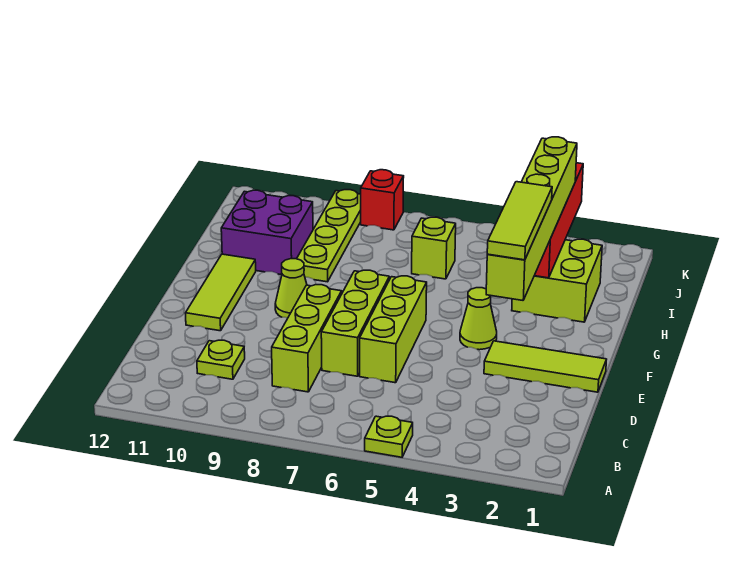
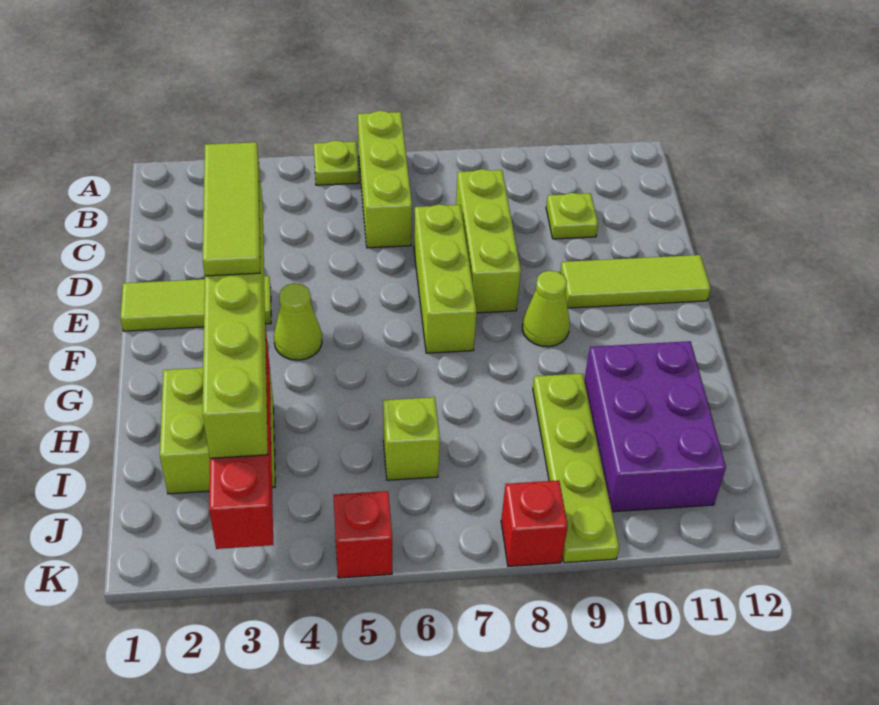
lime 1x3 brick [360,276,427,383] -> lime 1x3 brick moved to [358,111,412,248]
lime 1x3 tile [186,254,256,331] -> lime 1x3 tile turned to [560,255,711,308]
purple 2x2 brick [221,190,313,275] -> purple 2x3 brick [584,341,726,512]
none -> red 1x1 brick [333,491,392,578]

